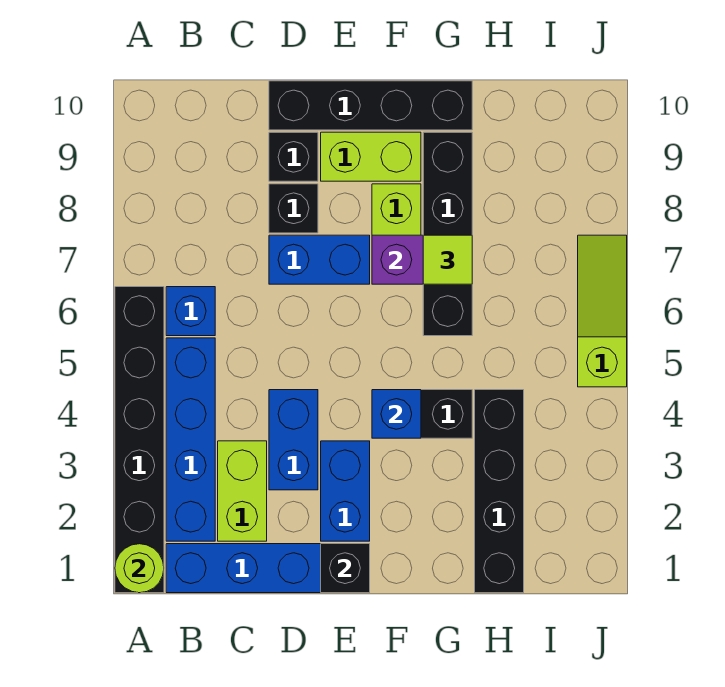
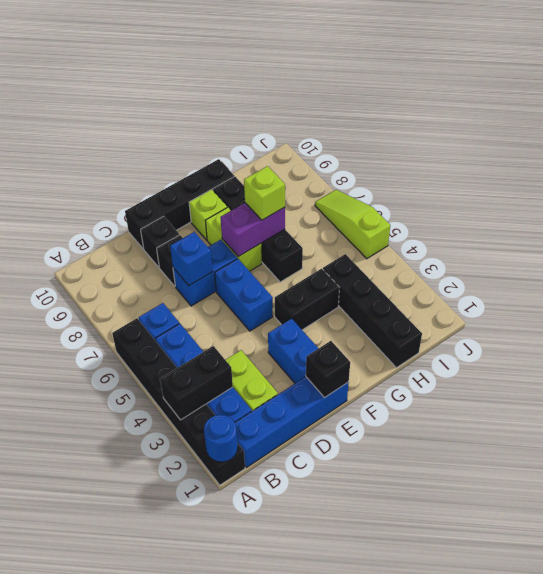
lime 1x1 round brick [115,544,164,593] -> blue 1x1 round brick [204,415,238,462]
none -> black 1x2 brick [160,346,233,420]
blue 1x2 brick [269,390,318,490] -> blue 1x2 brick moved to [215,259,273,331]
lime 1x2 brick [321,132,421,181] -> lime 1x1 brick [189,190,227,240]
blue 1x1 brick [372,390,421,438] -> blue 1x1 brick moved to [170,232,213,286]
lime 1x1 tile [423,235,472,284] -> lime 1x1 brick [244,166,285,220]

